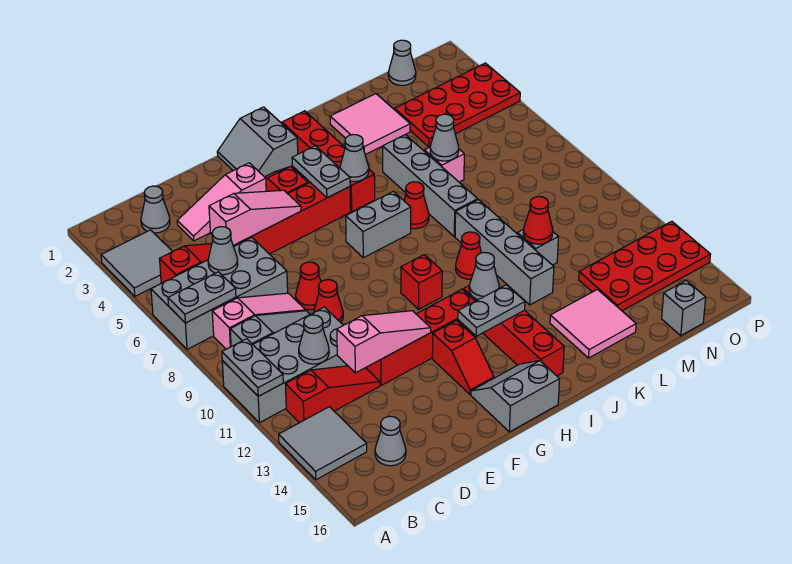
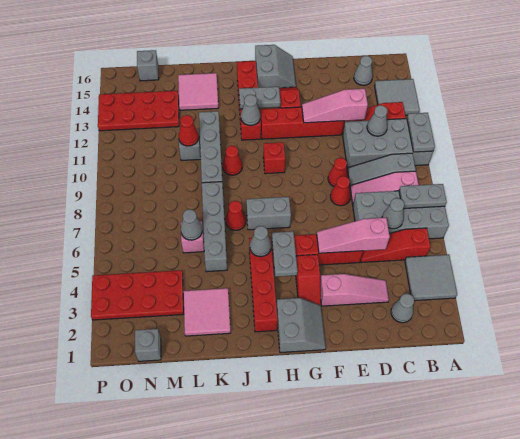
grey 2x2 slope [471,361,559,432] -> grey 2x2 slope turned to [255,45,296,88]
grey 1x1 cone [388,40,416,86] -> grey 1x1 brick [135,329,161,361]

